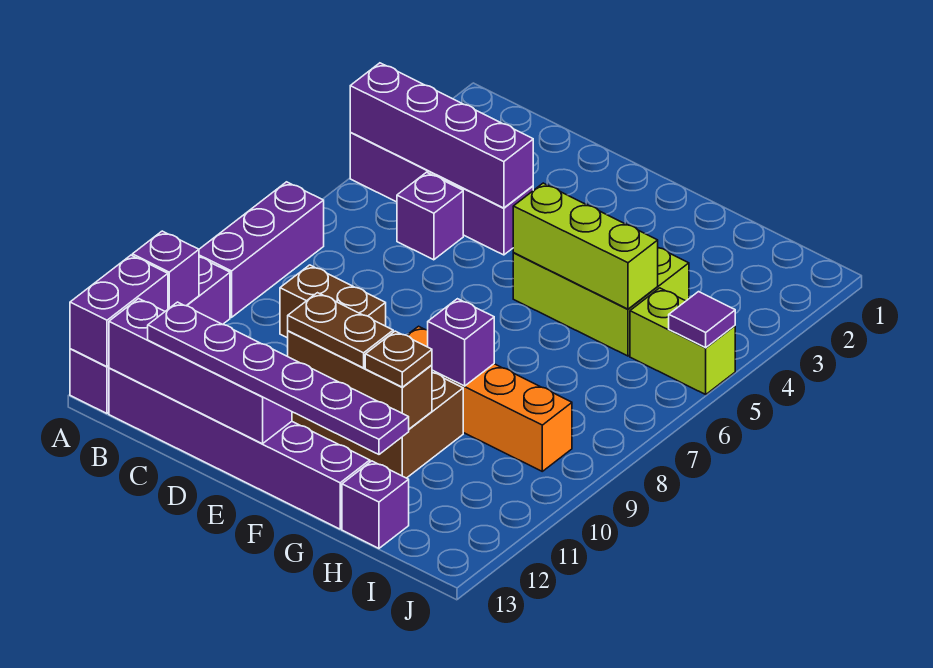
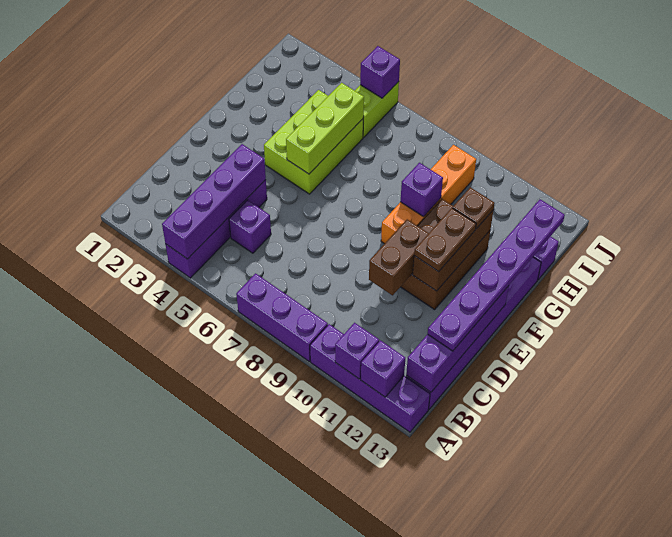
purple 1x2 brick [70,255,168,367] -> purple 1x1 brick [361,341,405,397]
purple 1x1 tile [669,292,735,348] -> purple 1x1 brick [360,46,400,98]

